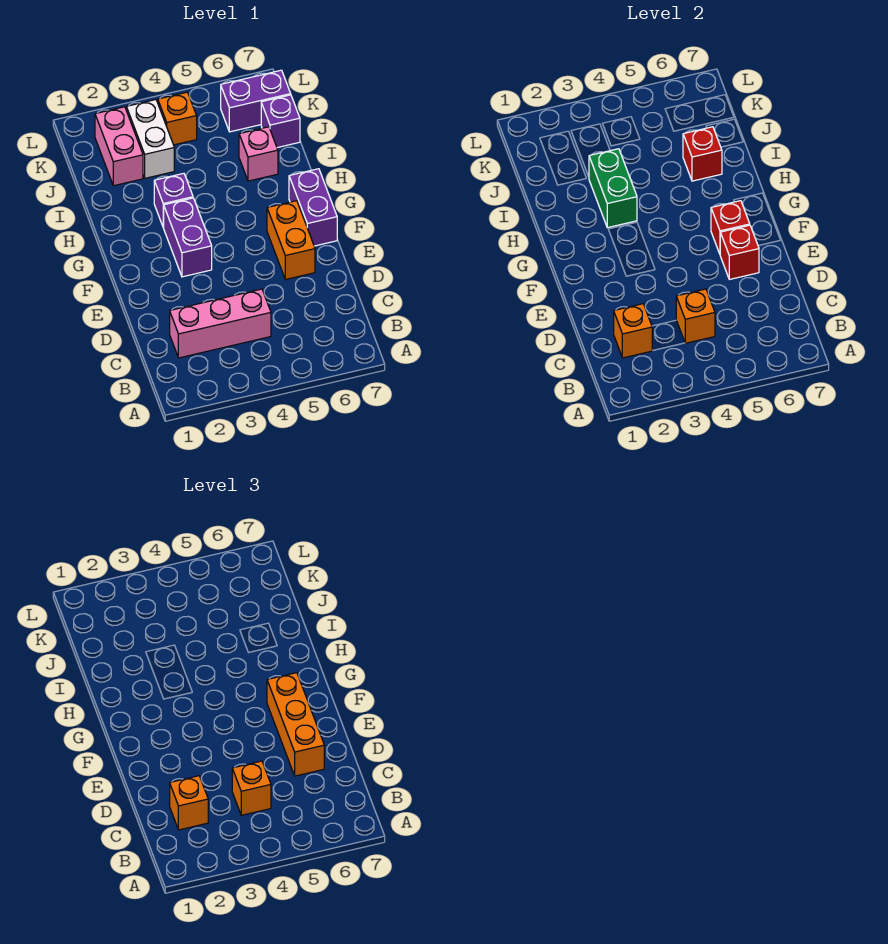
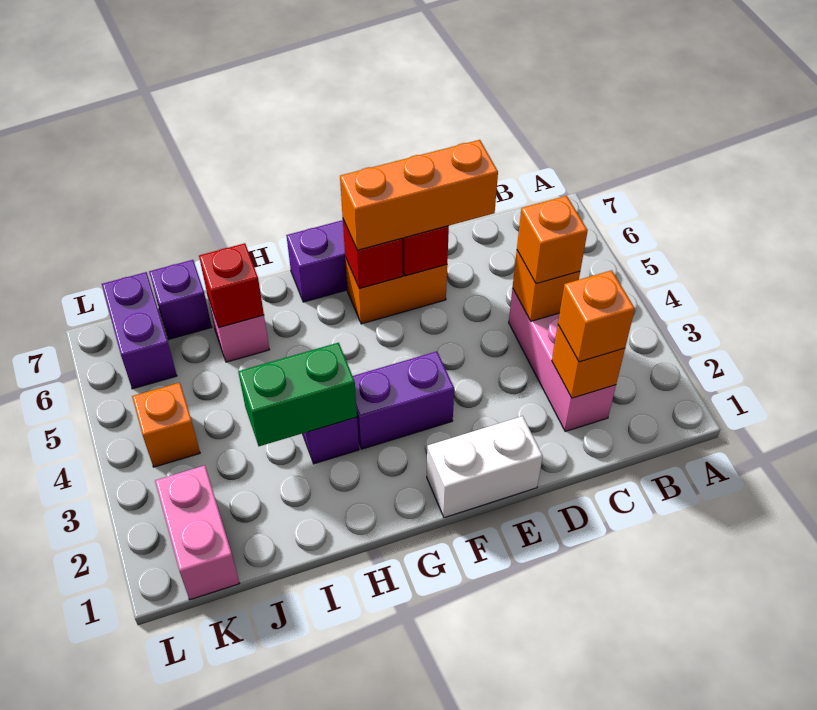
pink 1x2 brick [95,107,143,186] -> pink 1x2 brick turned to [155,465,240,600]
white 1x2 brick [126,100,174,178] -> white 1x2 brick moved to [427,416,543,518]

